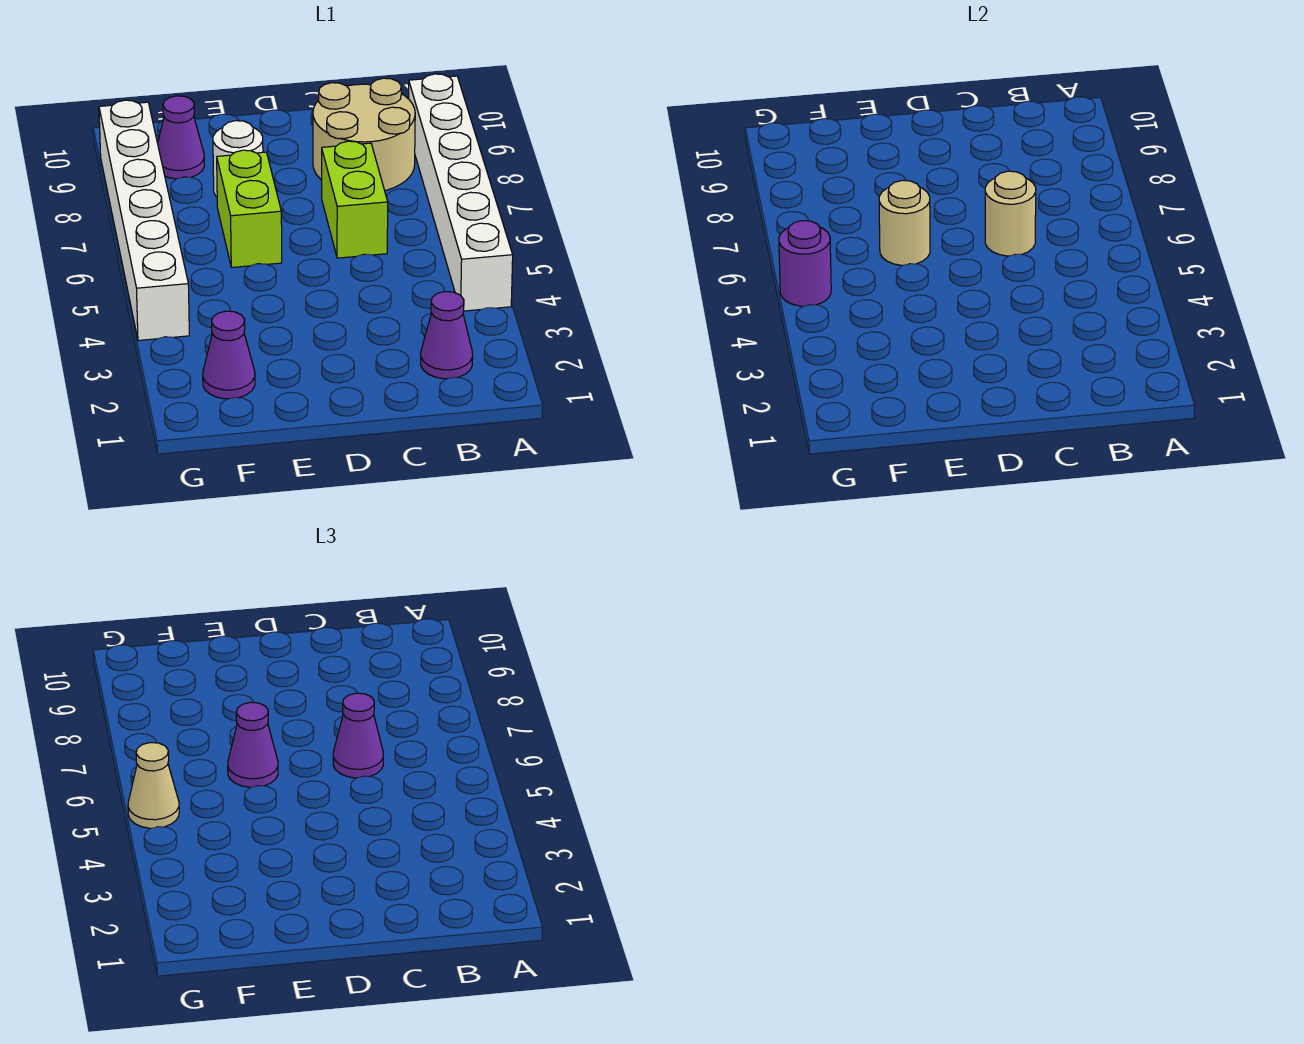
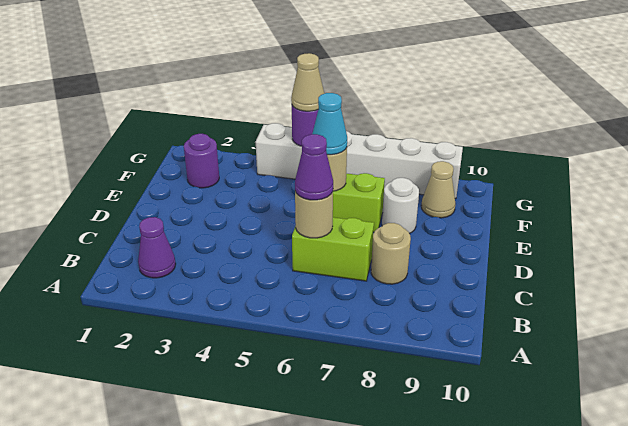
white 1x6 brick [409,74,513,311] -> none
tan 2x2 round brick [313,78,415,190] -> tan 1x1 round brick [371,223,411,284]
purple 1x1 cone [228,702,278,787] -> cyan 1x1 cone [312,93,347,155]
purple 1x1 cone [203,311,255,399] -> purple 1x1 round brick [184,134,219,188]
purple 1x1 cone [158,96,204,179] -> tan 1x1 cone [421,161,455,218]

